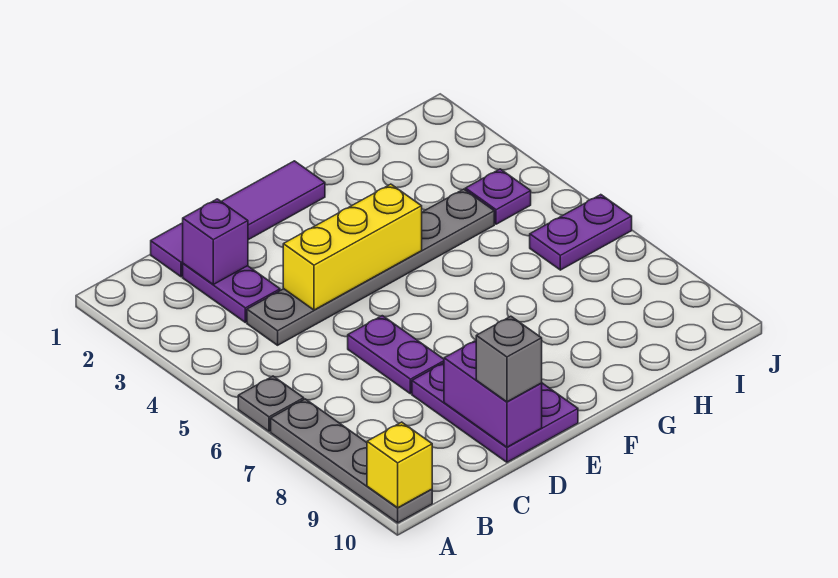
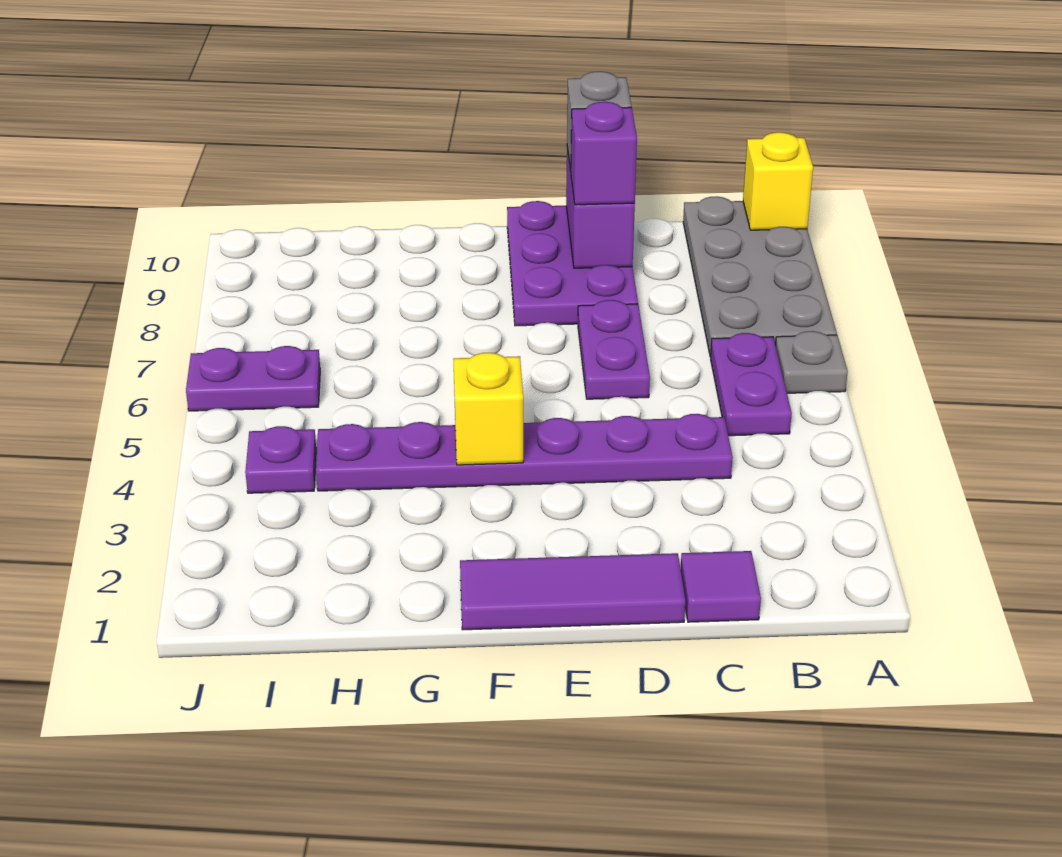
grey 1x4 plate [271,399,432,523] -> grey 2x4 plate [683,196,837,357]
purple 1x2 plate [183,264,280,323] -> purple 1x2 plate moved to [711,333,792,436]
purple 1x1 brick [183,199,248,284] -> purple 1x1 brick moved to [571,102,637,205]
grey 1x6 plate [247,189,494,345] -> purple 1x6 plate [316,414,733,491]
yellow 1x3 brick [283,184,422,310] -> yellow 1x1 brick [453,353,523,465]

